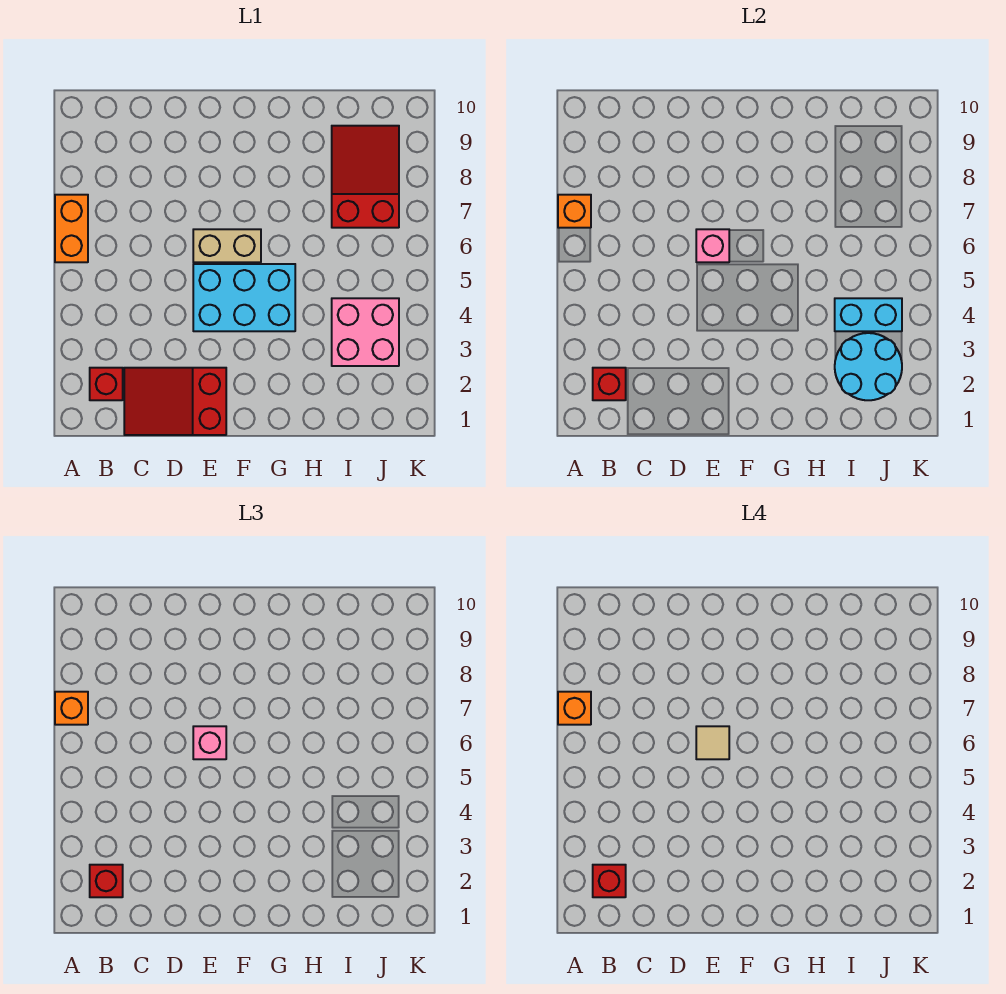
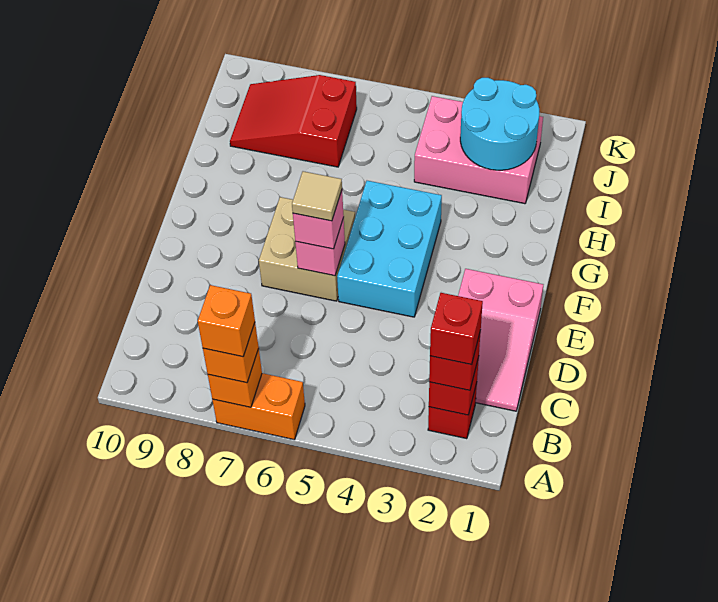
red 2x3 slope [124,368,226,435] -> pink 2x3 slope [458,269,543,411]
tan 1x2 brick [193,229,261,262] -> tan 2x2 brick [259,197,355,301]
pink 2x2 brick [332,298,399,366] -> pink 2x3 brick [414,96,543,204]
cyan 1x2 brick [835,298,902,331] -> none

